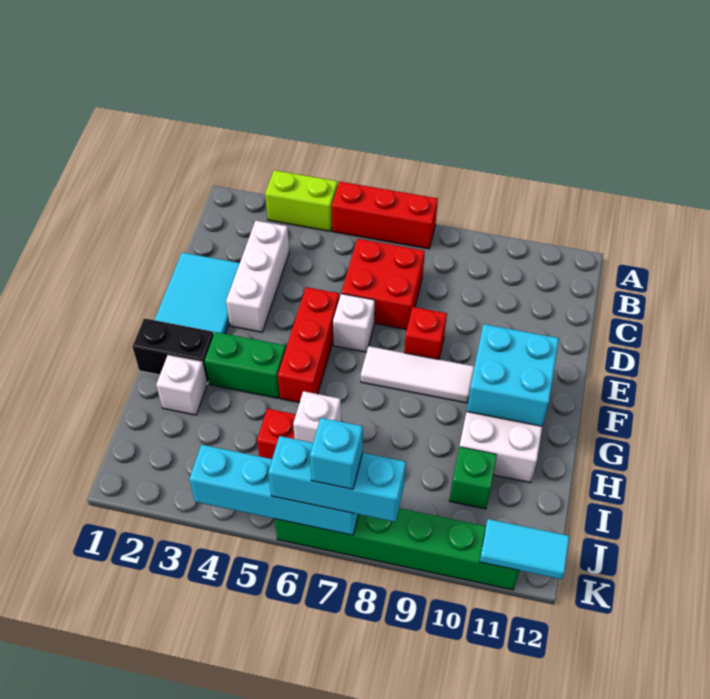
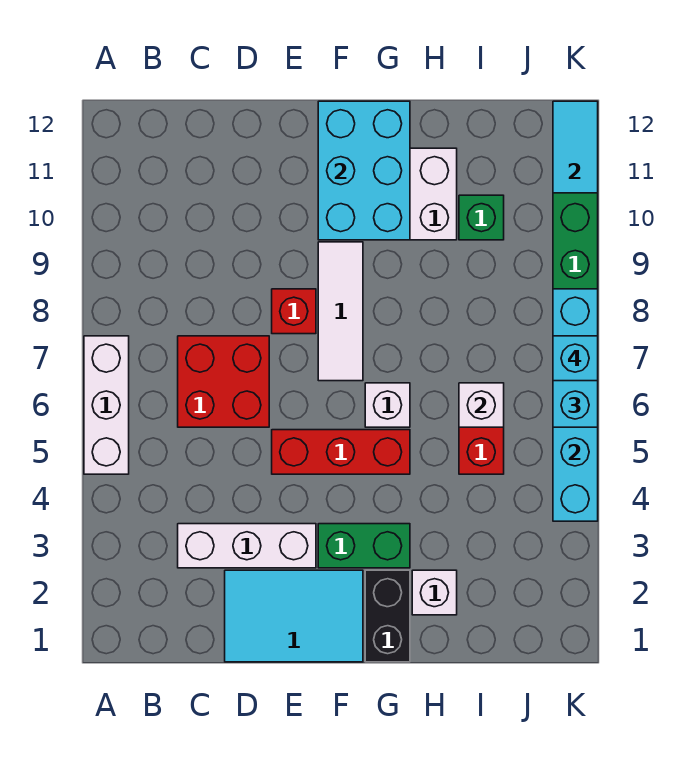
lime 1x2 brick [265,170,338,231] -> none
red 1x3 brick [332,182,438,249] -> white 1x3 brick [84,336,129,474]
white 1x1 brick [333,294,375,352] -> white 1x1 brick moved to [365,383,410,427]
cyan 2x2 brick [467,324,559,426] -> cyan 2x3 brick [318,101,410,240]
green 1x2 brick [205,332,286,398] -> green 1x2 brick turned to [318,524,410,568]

